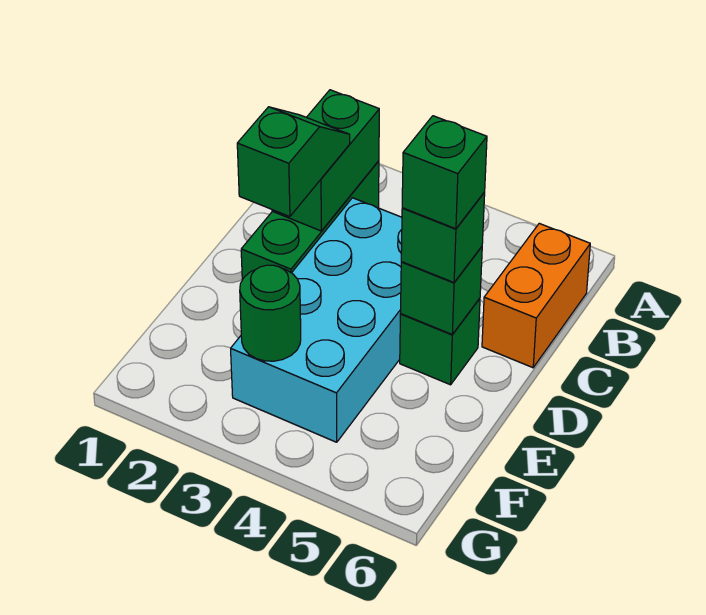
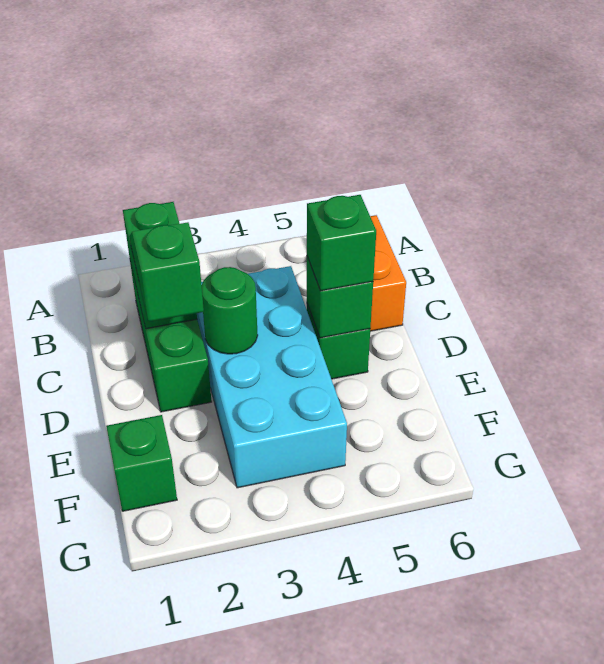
green 1x1 brick [402,116,487,229] -> green 1x1 brick moved to [106,415,177,511]
green 1x1 round brick [240,265,301,361] -> green 1x1 round brick moved to [202,267,258,354]

